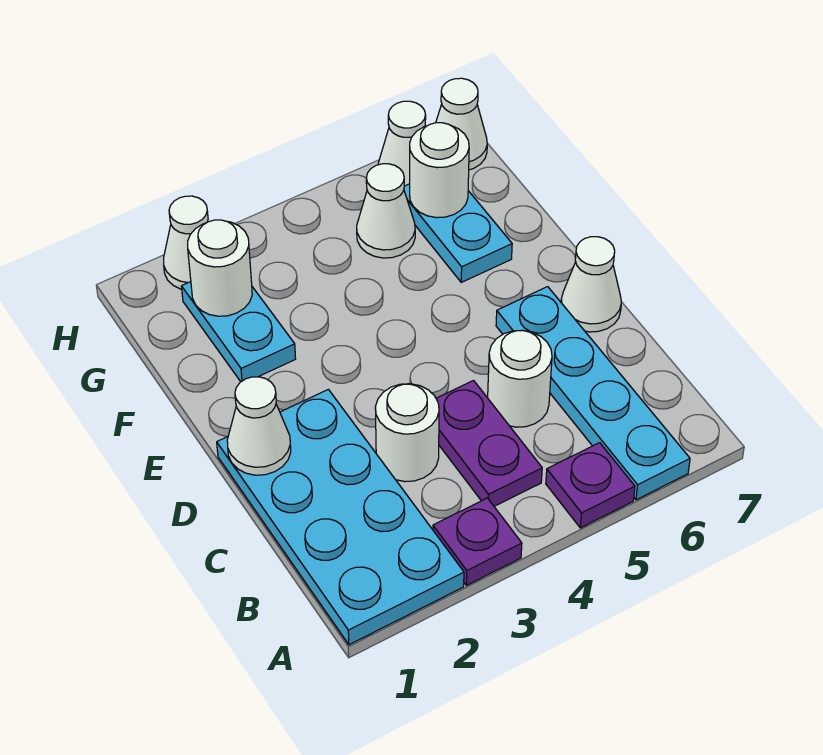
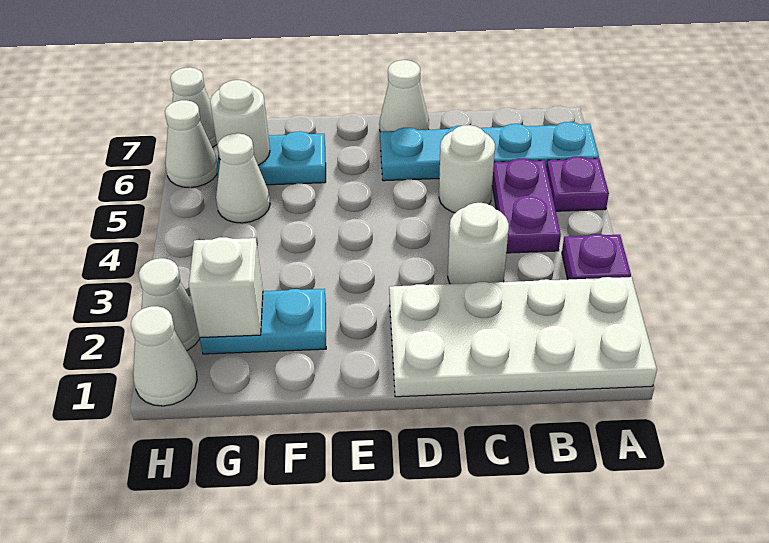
cyan 2x4 plate [217,389,464,645] -> white 2x4 plate [389,277,657,397]
purple 1x2 plate [436,381,542,506] -> purple 1x2 plate turned to [492,159,561,253]
white 1x1 cone [227,377,291,475] -> white 1x1 cone moved to [131,306,197,406]
white 1x1 round brick [188,220,252,316] -> white 1x1 brick [189,237,263,338]

